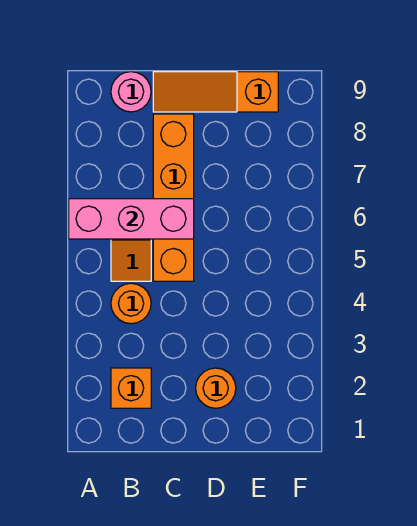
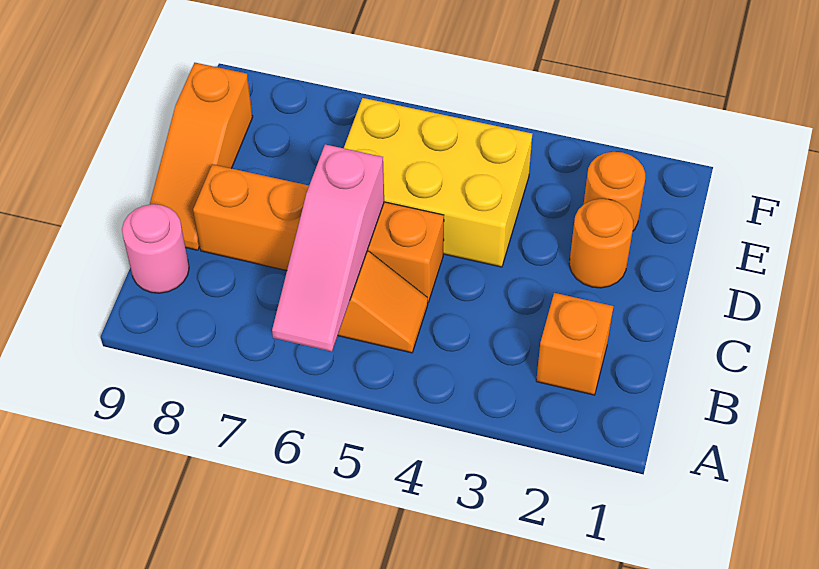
pink 1x3 brick [69,199,194,239] -> pink 1x3 slope [272,144,384,352]
orange 1x1 round brick [111,283,151,324] -> orange 1x1 round brick moved to [584,152,645,231]
none -> yellow 2x3 brick [344,98,532,267]

